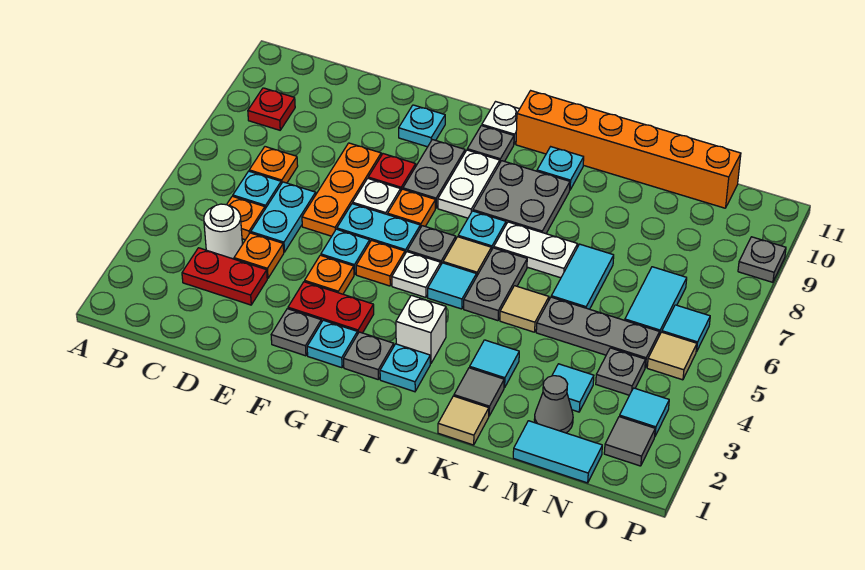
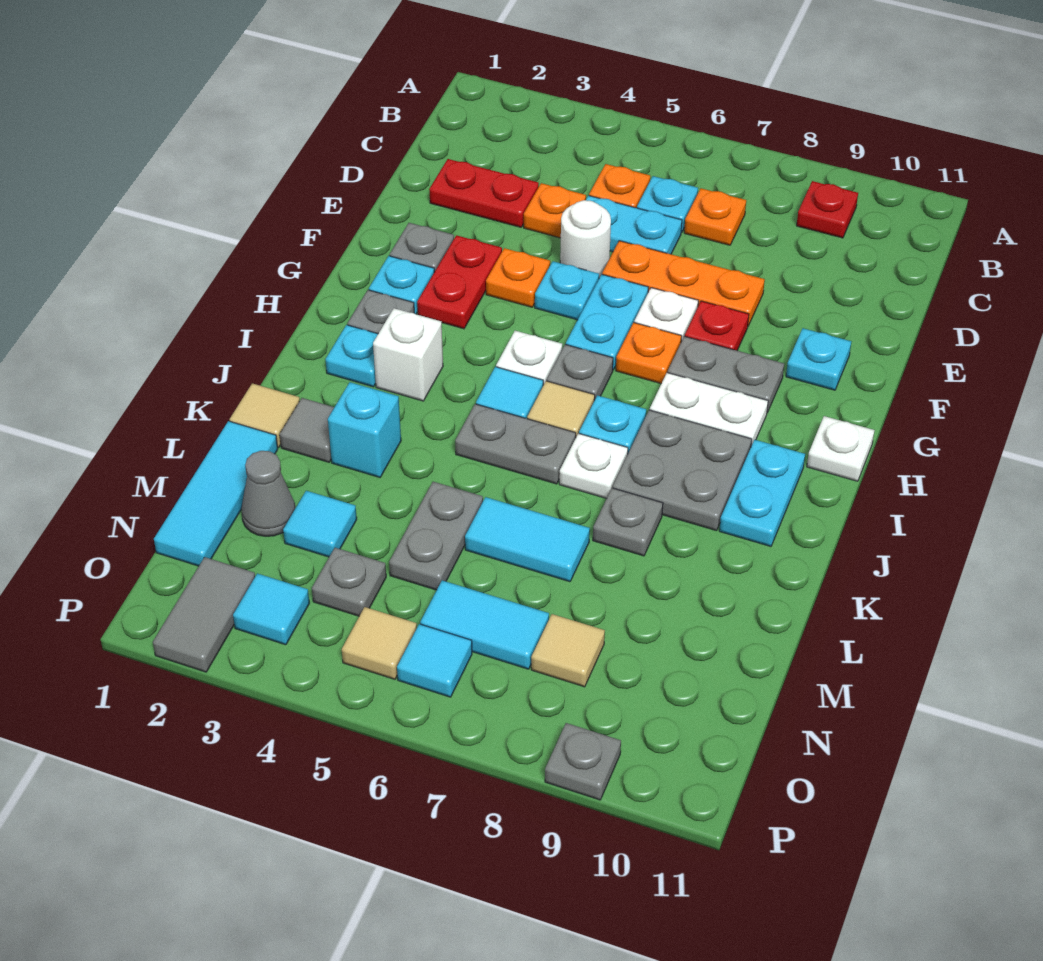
red 1x2 plate [182,248,267,305] -> red 1x2 plate turned to [429,159,539,227]
white 1x1 round brick [204,204,242,259] -> white 1x1 round brick moved to [560,200,611,278]
orange 1x1 plate [356,240,405,286] -> none
grey 1x1 plate [467,126,514,162] -> grey 1x1 plate moved to [593,488,663,556]
orange 1x6 brick [516,91,741,208] -> none
white 1x2 plate [494,222,578,278] -> white 1x1 plate [559,433,628,499]
cyan 1x1 plate [537,147,584,189] -> cyan 1x2 plate [719,440,805,546]
cyan 1x1 tile [470,340,519,388] -> cyan 1x1 brick [328,382,401,477]
tan 1x1 tile [500,286,549,332] -> tan 1x1 tile moved to [531,614,605,687]
grey 1x3 plate [536,297,659,368] -> grey 1x2 plate [389,482,483,590]
cyan 1x2 tile [513,421,602,483] -> cyan 1x3 tile [154,421,278,566]
grey 1x1 tile [604,417,655,466] -> grey 1x2 tile [153,557,255,672]

